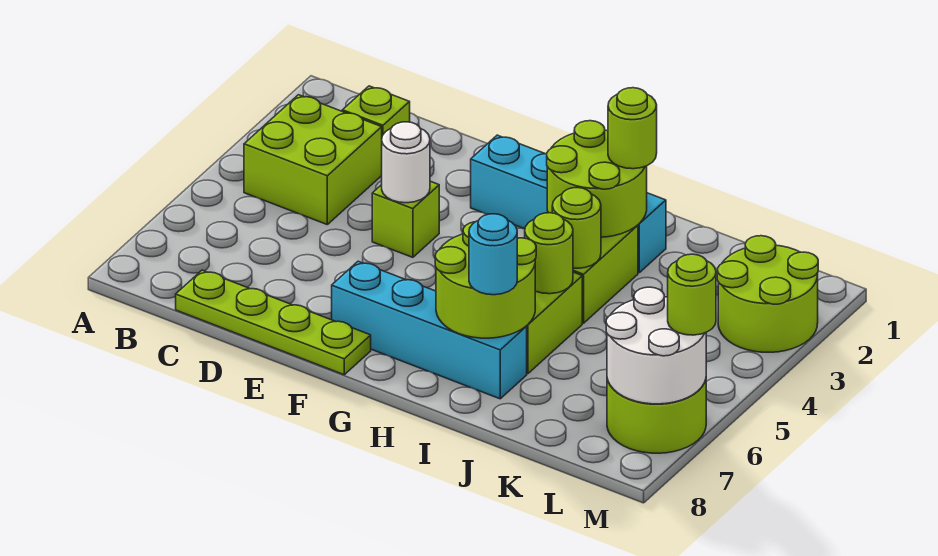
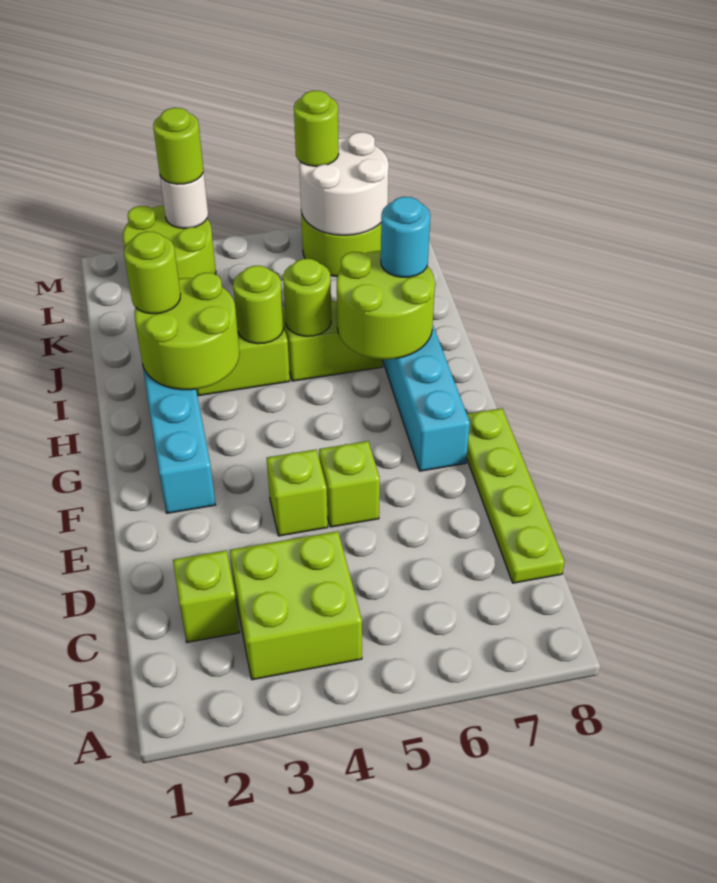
white 1x1 round brick [382,122,430,203] -> white 1x1 round brick moved to [160,170,208,228]
none -> lime 1x1 brick [319,441,380,527]
none -> lime 1x1 round brick [153,108,203,184]

